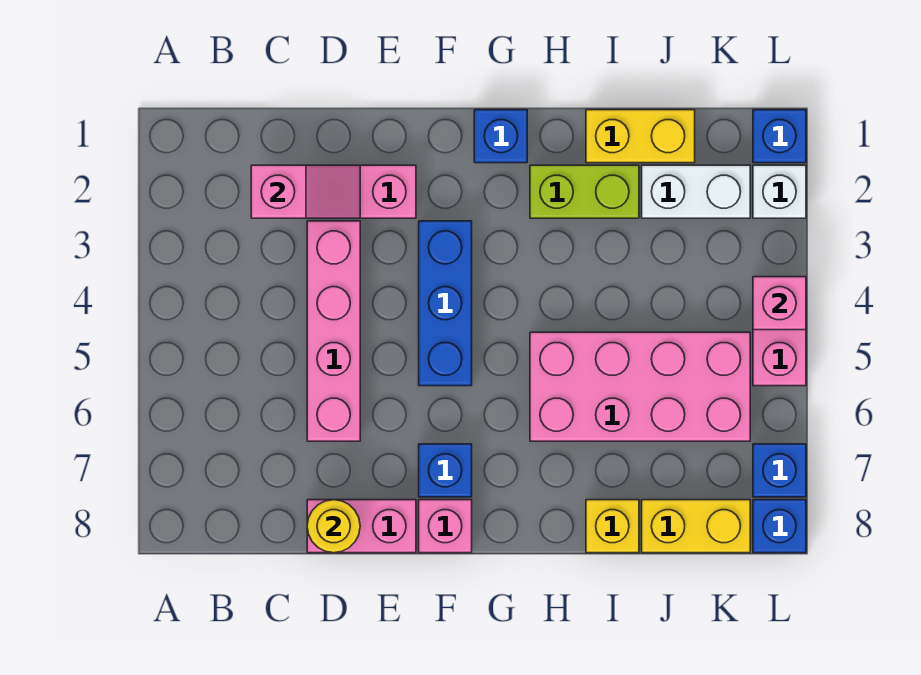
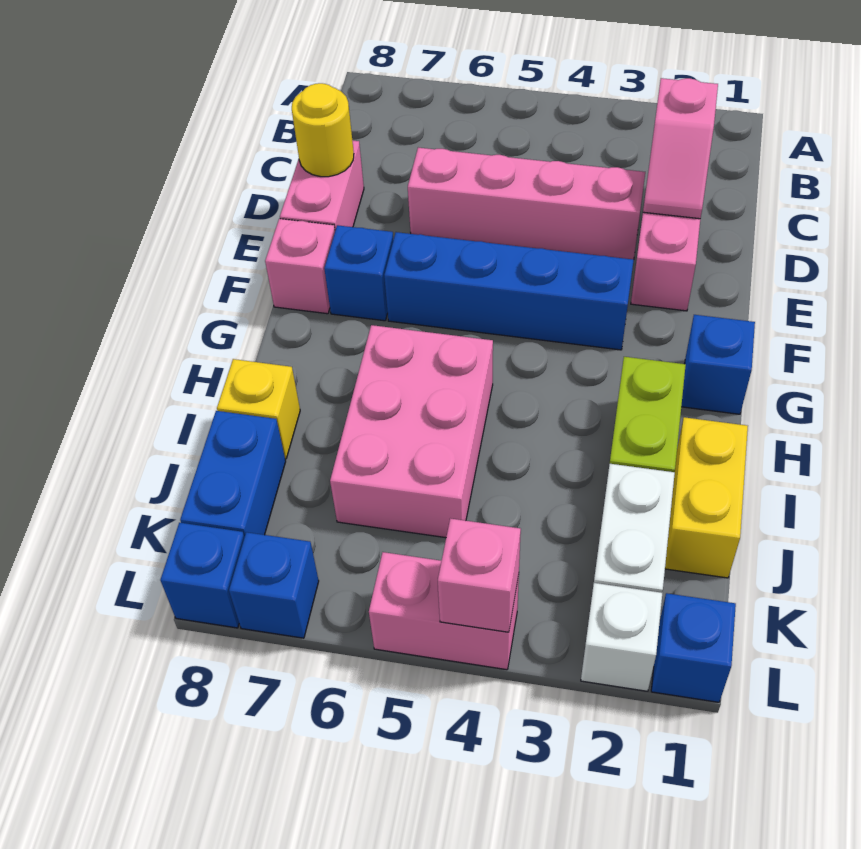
blue 1x3 brick [419,221,472,386] -> blue 1x4 brick [384,232,634,350]
pink 2x4 brick [530,332,750,441] -> pink 2x3 brick [330,325,493,538]
yellow 1x2 brick [642,500,750,553] -> blue 1x2 brick [180,411,286,537]

